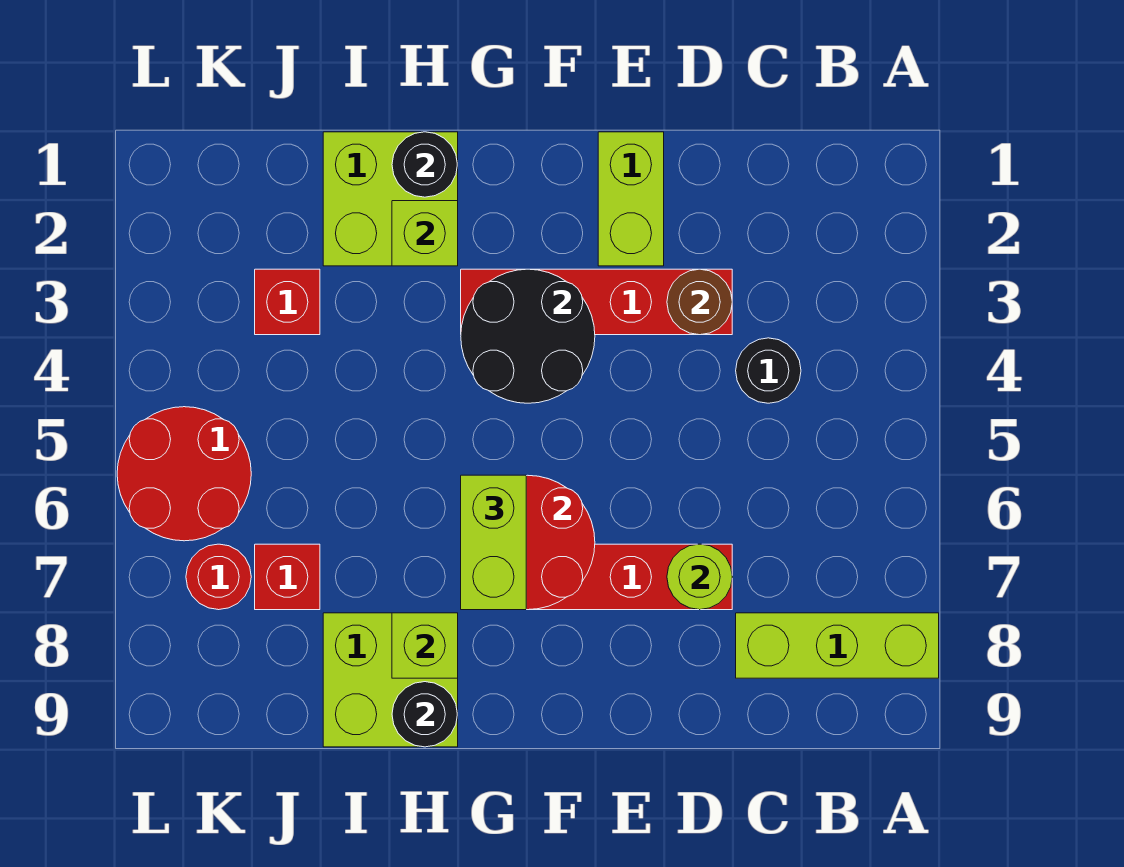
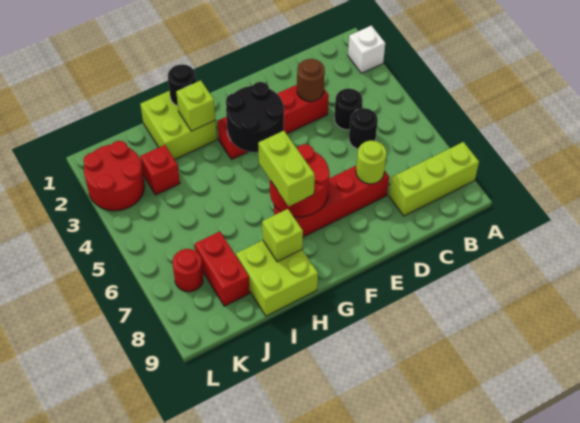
none -> white 1x1 brick [348,26,385,73]
lime 1x2 brick [598,132,664,266] -> none
black 1x1 round brick [392,682,457,747] -> black 1x1 round brick moved to [349,108,378,149]
red 1x1 brick [255,544,320,610] -> red 1x2 brick [195,231,250,306]
red 2x2 round brick [117,407,251,541] -> red 2x2 round brick moved to [84,141,145,211]

